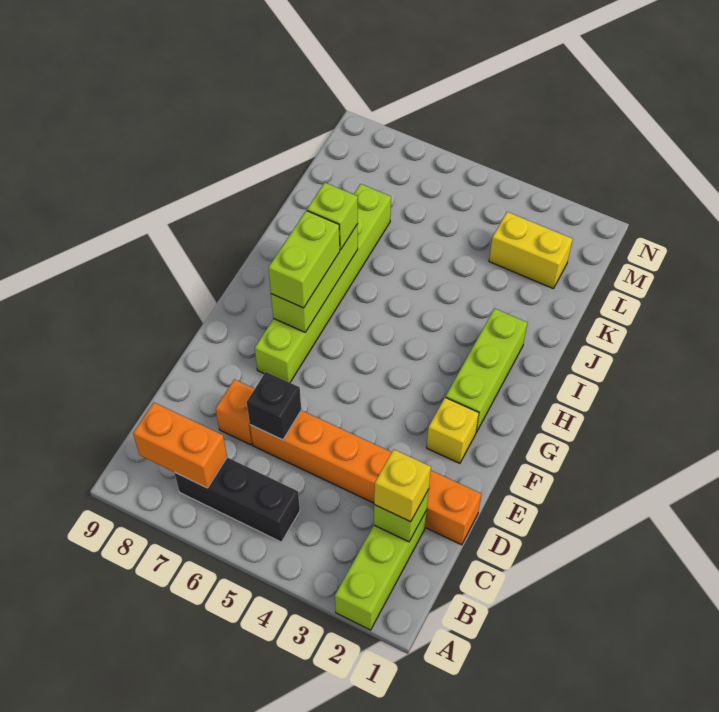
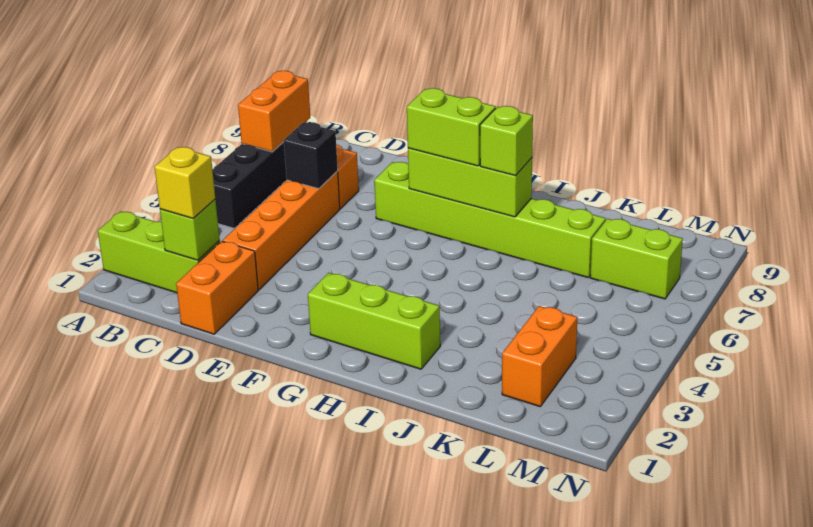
yellow 1x1 brick [427,397,479,463] -> none
yellow 1x2 brick [489,212,572,289] -> orange 1x2 brick [502,306,577,407]
none -> lime 1x2 brick [590,219,683,299]

